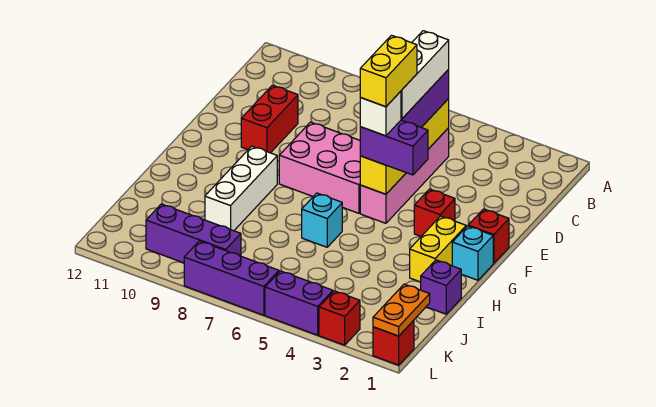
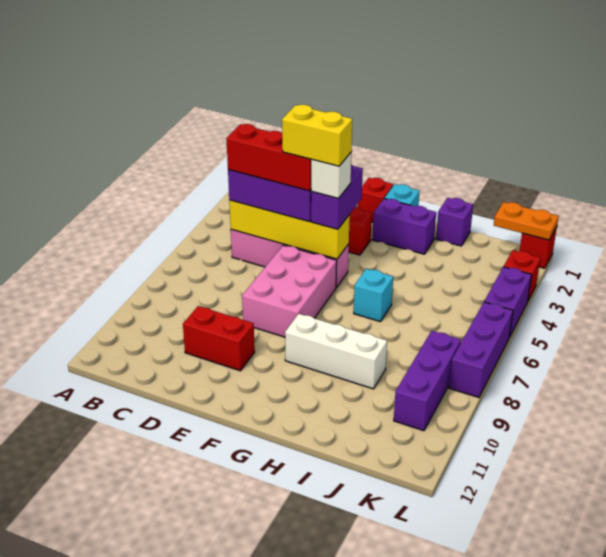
white 1x3 brick [401,31,449,119] -> red 1x3 brick [226,124,311,191]
yellow 1x2 brick [410,216,466,282] -> purple 1x2 brick [372,198,436,254]

